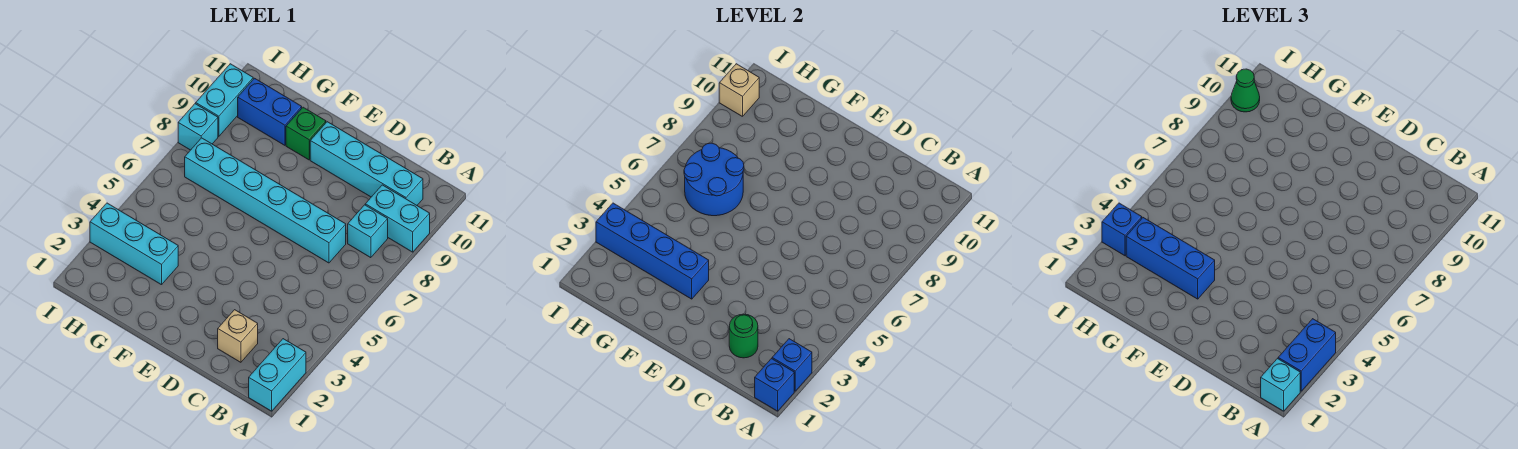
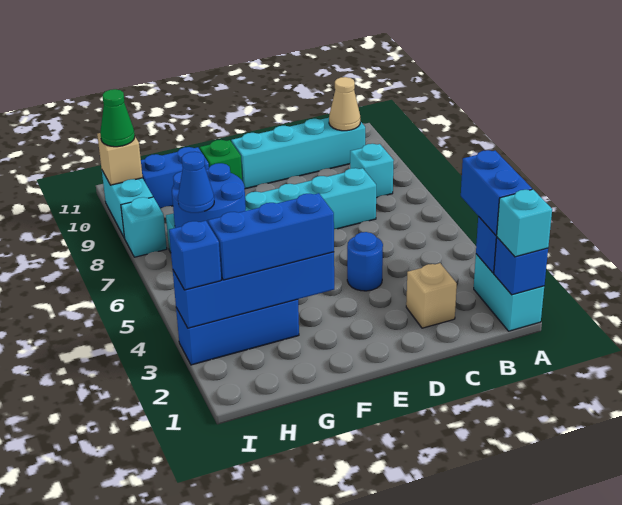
cyan 1x2 brick [365,185,430,252] -> none
none -> tan 1x1 cone [329,77,360,131]
green 1x1 round brick [729,314,758,358] -> none
none -> blue 1x1 round brick [347,232,383,291]
cyan 1x3 brick [90,203,178,285] -> blue 1x3 brick [176,299,299,365]
none -> blue 1x1 cone [178,152,214,213]

